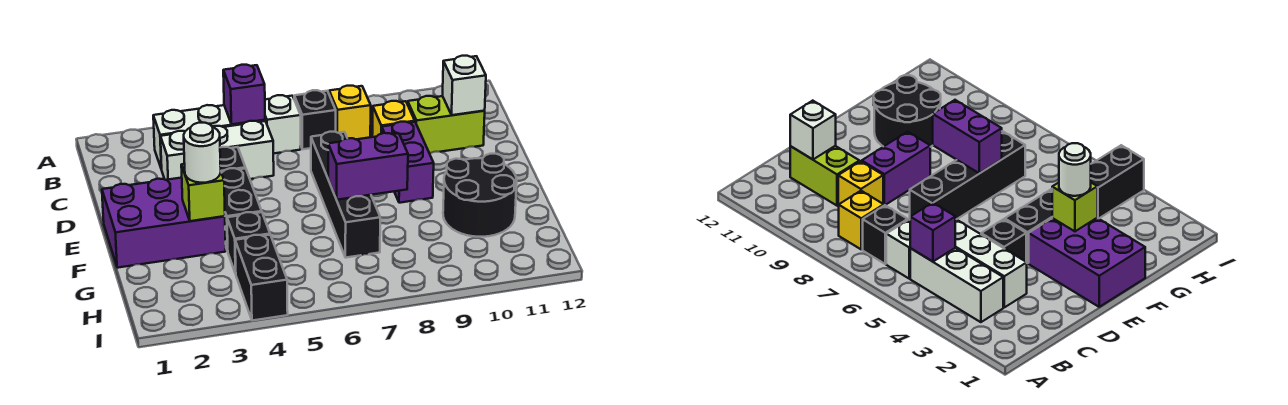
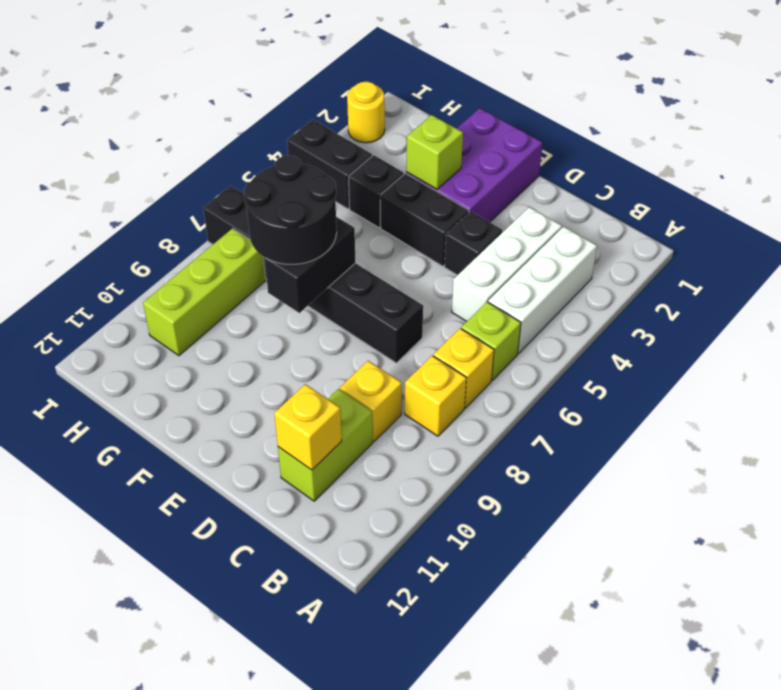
purple 1x1 brick [223,65,265,124] -> none
white 1x1 brick [265,95,301,154] -> lime 1x1 brick [461,302,521,380]
black 1x1 brick [294,90,336,149] -> yellow 1x1 brick [433,328,494,408]
white 1x1 brick [443,56,486,115] -> yellow 1x1 brick [274,384,342,470]
black 1x4 brick [311,132,380,258] -> black 1x6 brick [203,186,423,363]
purple 1x2 brick [382,122,434,203] -> none
white 1x1 round brick [184,123,221,183] -> none
purple 1x2 brick [328,133,408,200] -> black 1x2 brick [265,217,356,313]
black 2x2 round brick [443,154,517,237] -> black 2x2 round brick moved to [244,155,337,264]
none -> lime 1x3 brick [143,229,266,356]
none -> yellow 1x1 round brick [347,82,385,143]

